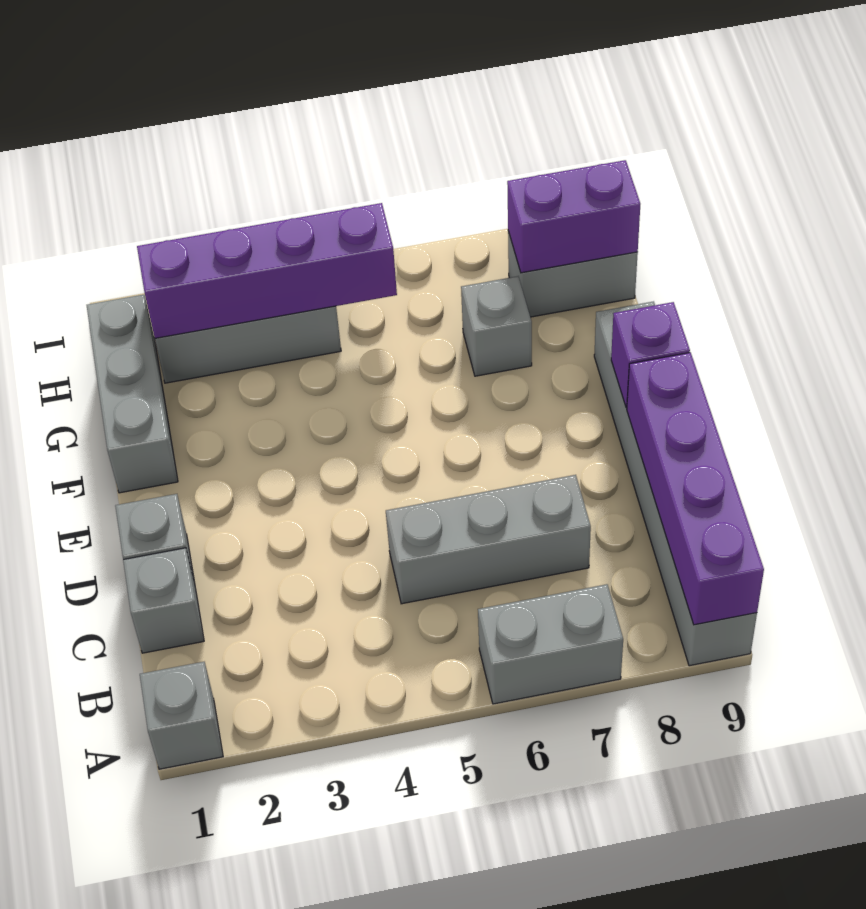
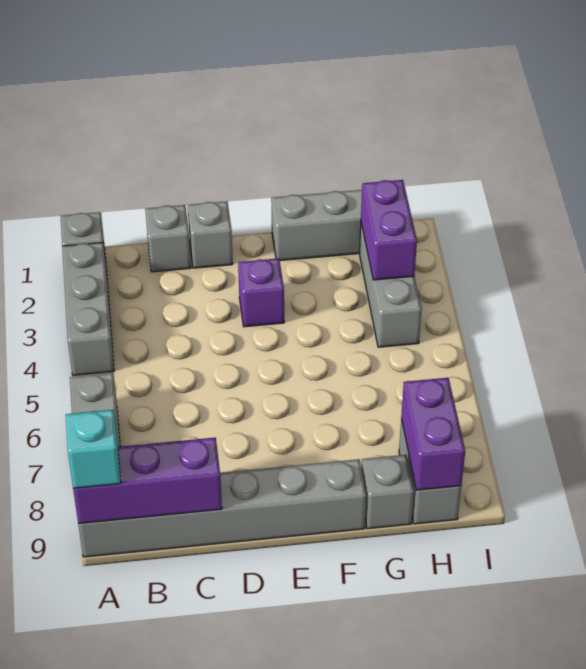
purple 1x4 brick [627,353,764,625] -> purple 1x3 brick [73,437,222,524]
none -> cyan 1x1 brick [66,410,121,488]
grey 1x3 brick [386,475,591,604] -> grey 1x3 brick moved to [62,242,114,376]
purple 1x1 brick [611,302,690,407] -> purple 1x1 brick moved to [238,258,284,327]
grey 1x1 brick [461,276,532,376] -> grey 1x1 brick moved to [361,455,414,529]
purple 1x4 brick [137,203,397,338] -> purple 1x2 brick [361,180,417,280]

